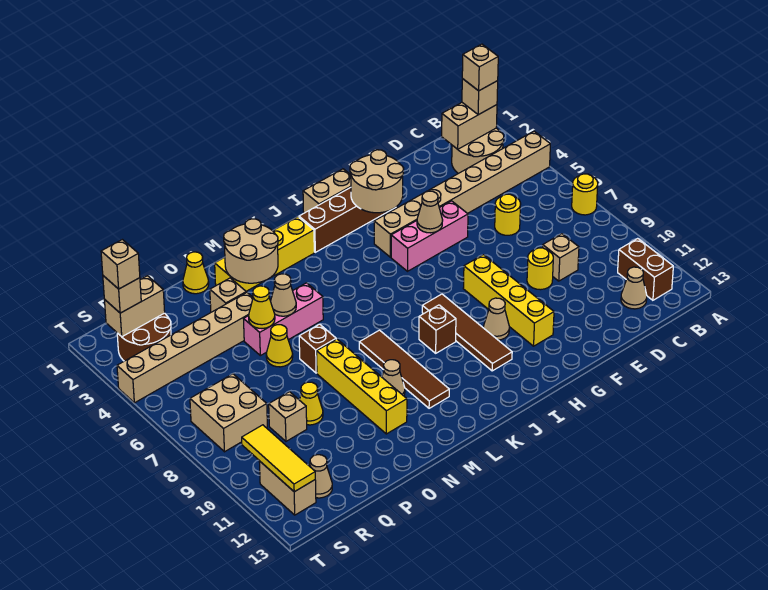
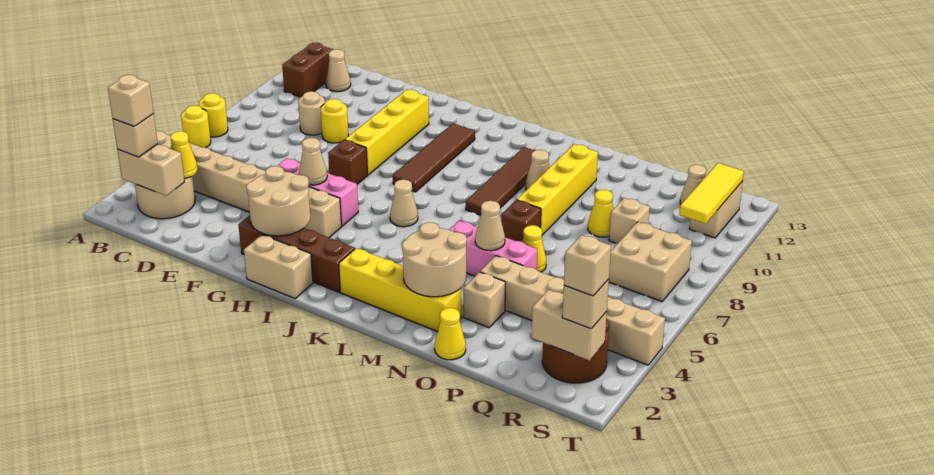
yellow 1x1 round brick [495,194,521,235] -> yellow 1x1 round brick moved to [181,106,211,148]
tan 1x1 brick [543,234,579,281] -> tan 1x1 round brick [298,91,325,135]
tan 1x1 cone [484,298,509,340] -> tan 1x1 cone moved to [390,179,418,227]
brown 1x1 brick [419,305,456,353] -> brown 1x1 brick moved to [328,140,368,184]
yellow 1x1 cone [249,286,275,329] -> yellow 1x1 cone moved to [170,131,198,178]

